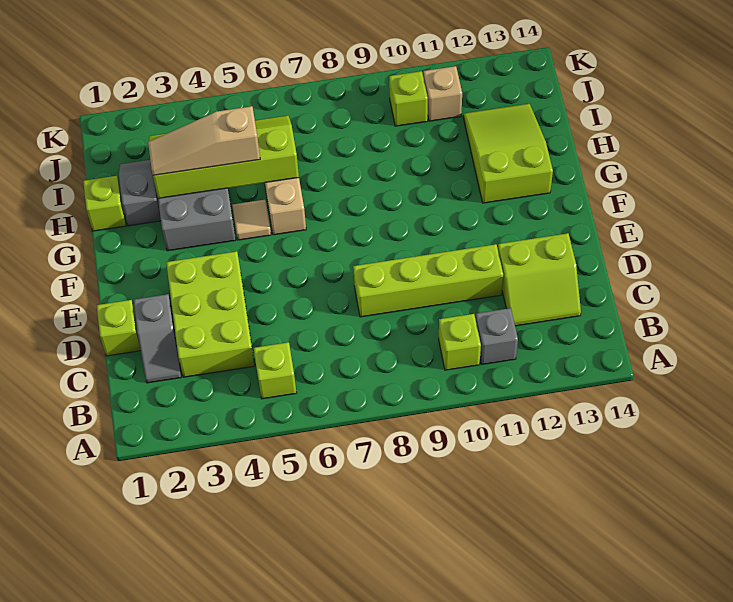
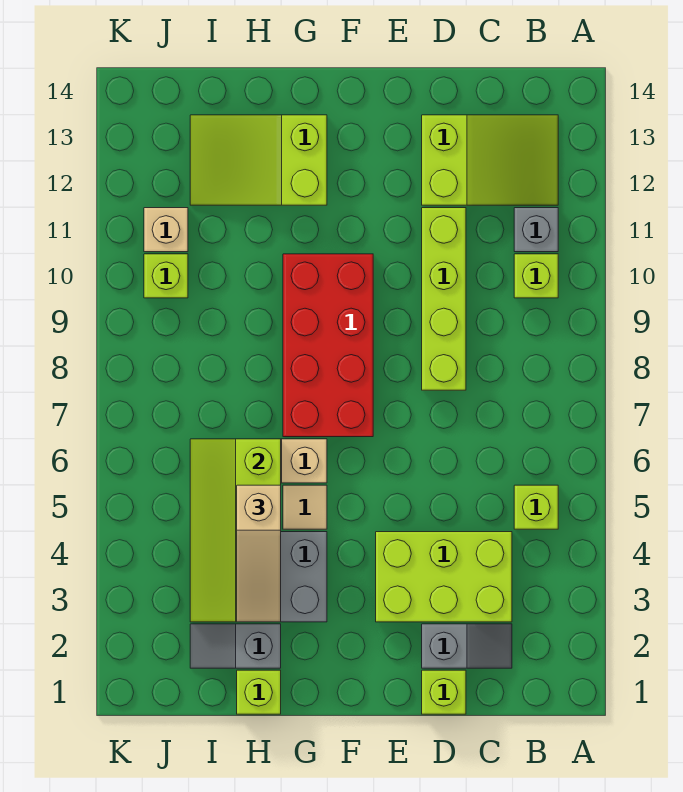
lime 2x2 slope [498,233,581,326] -> lime 2x3 slope [422,115,558,205]
none -> red 2x4 brick [283,254,373,437]

